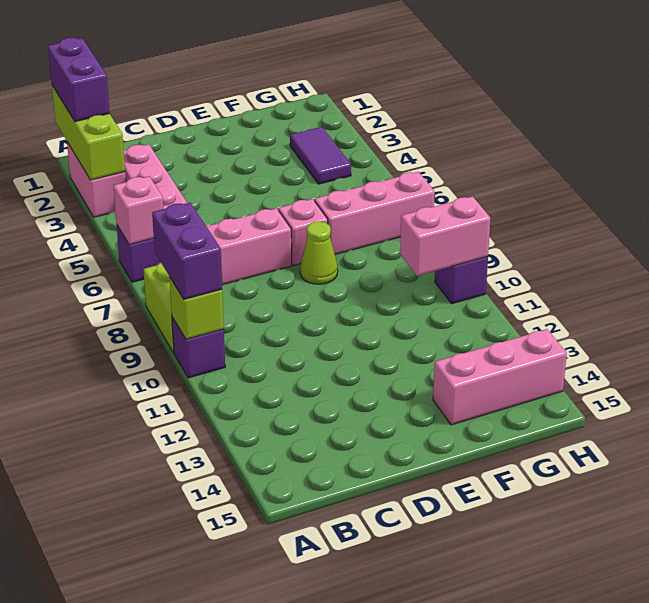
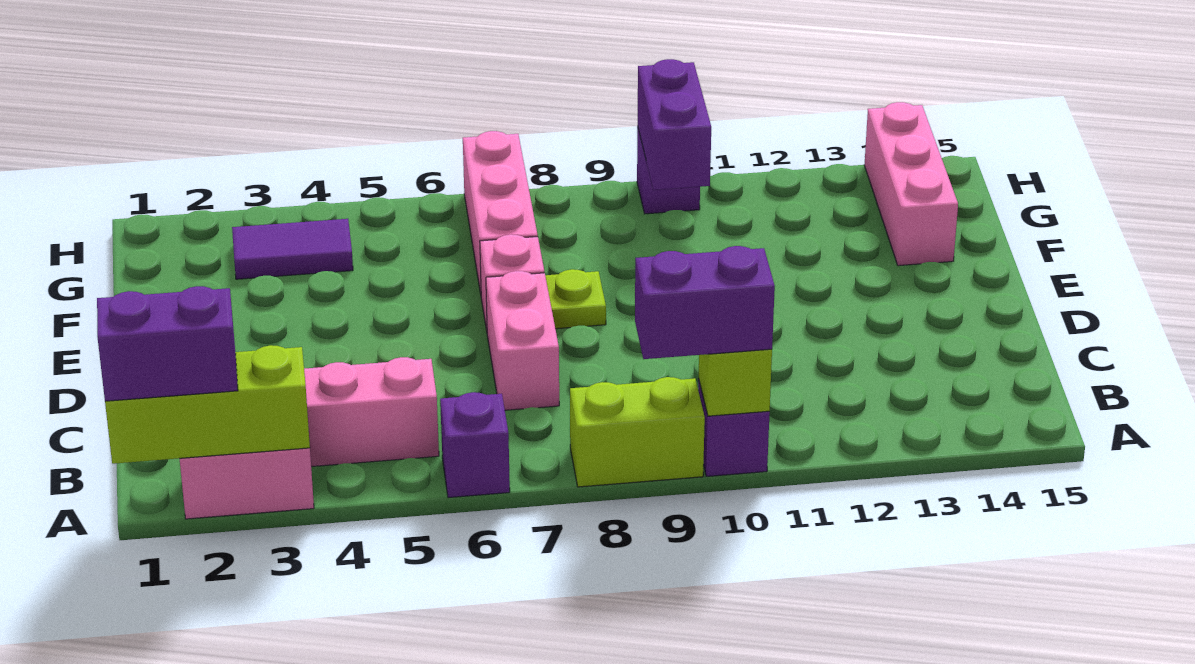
pink 1x1 brick [113,176,163,244] -> none
lime 1x1 cone [300,221,338,284] -> lime 1x1 plate [545,269,606,329]
pink 1x2 brick [400,197,490,276] -> purple 1x2 brick [638,59,711,190]

